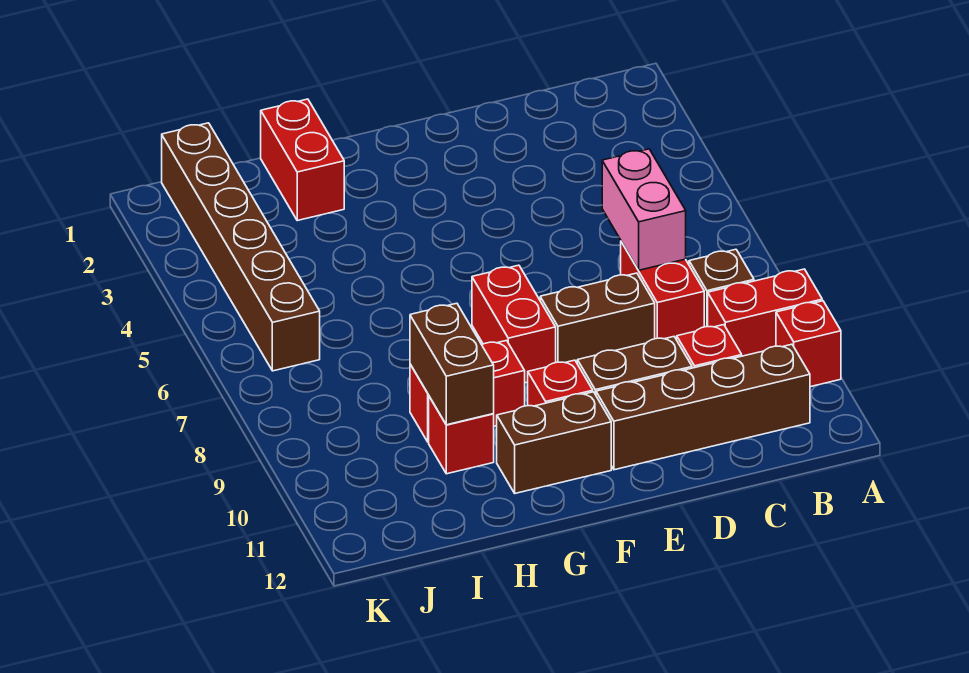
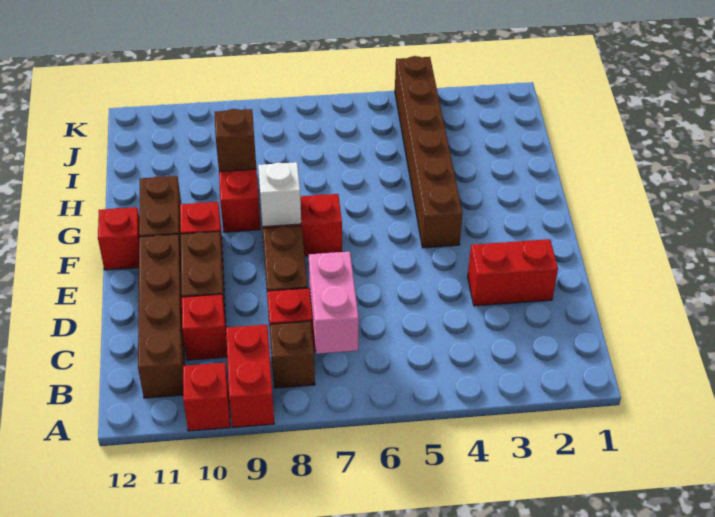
pink 1x2 brick [602,149,686,270] -> pink 1x2 brick turned to [309,252,359,354]
none -> white 1x1 brick [258,162,301,227]
red 1x2 brick [261,99,344,221] -> red 1x2 brick moved to [468,239,558,306]
brown 1x2 brick [410,303,494,425] -> brown 1x1 brick [215,109,256,172]
red 1x1 brick [429,397,494,474] -> red 1x1 brick moved to [98,207,139,270]
brown 1x6 brick [162,123,320,371] -> brown 1x6 brick turned to [395,56,463,248]

